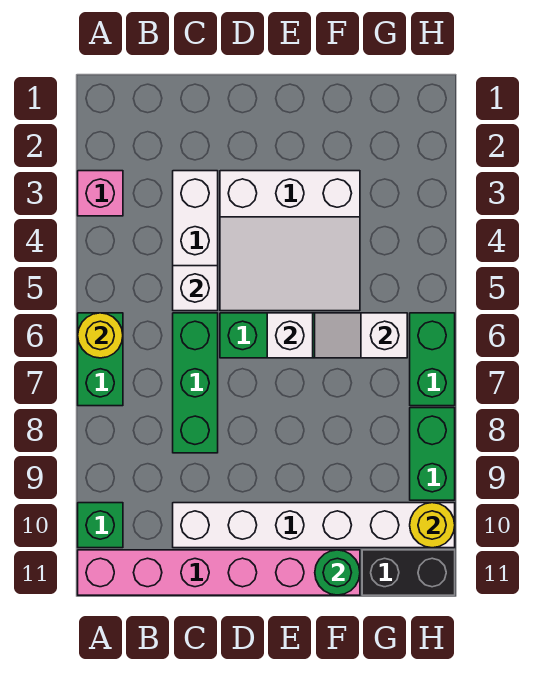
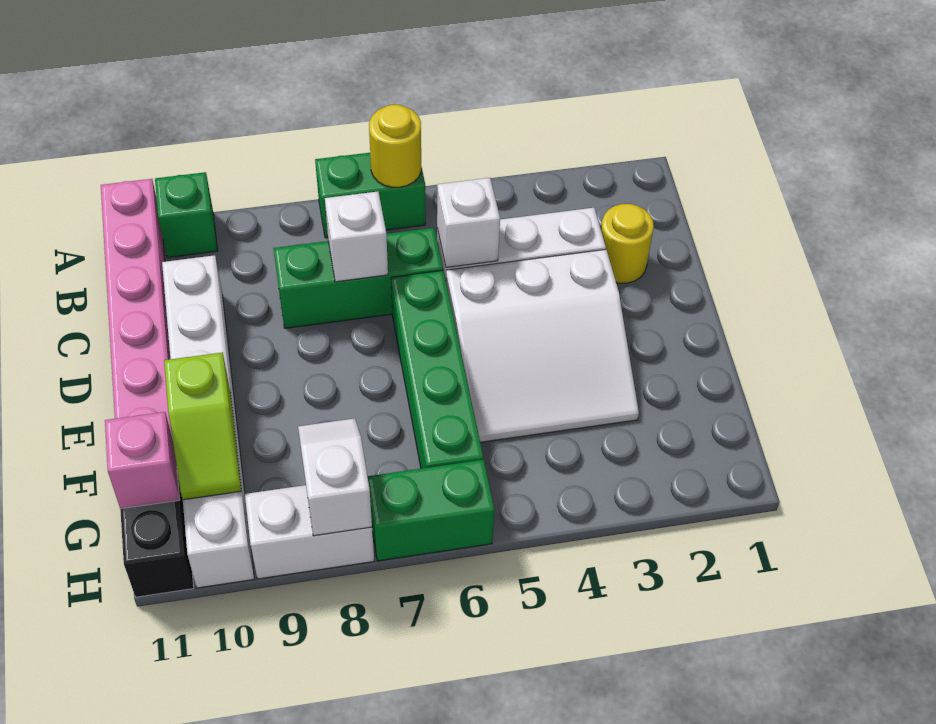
pink 1x1 brick [78,171,123,216] -> pink 1x1 brick moved to [105,412,180,509]
white 3x3 slope [220,171,360,311] -> white 3x3 slope turned to [446,250,639,442]
white 1x1 brick [267,313,313,358] -> white 1x1 brick moved to [325,192,388,282]
white 1x2 slope [315,313,407,358] -> white 1x2 slope moved to [298,418,372,536]
none -> lime 1x2 slope [164,352,241,500]
green 1x1 round brick [315,550,360,595] -> none
green 1x2 brick [410,408,455,500] -> white 1x2 brick [245,485,374,579]
yellow 1x1 round brick [410,503,455,548] -> yellow 1x1 round brick moved to [601,204,654,283]

